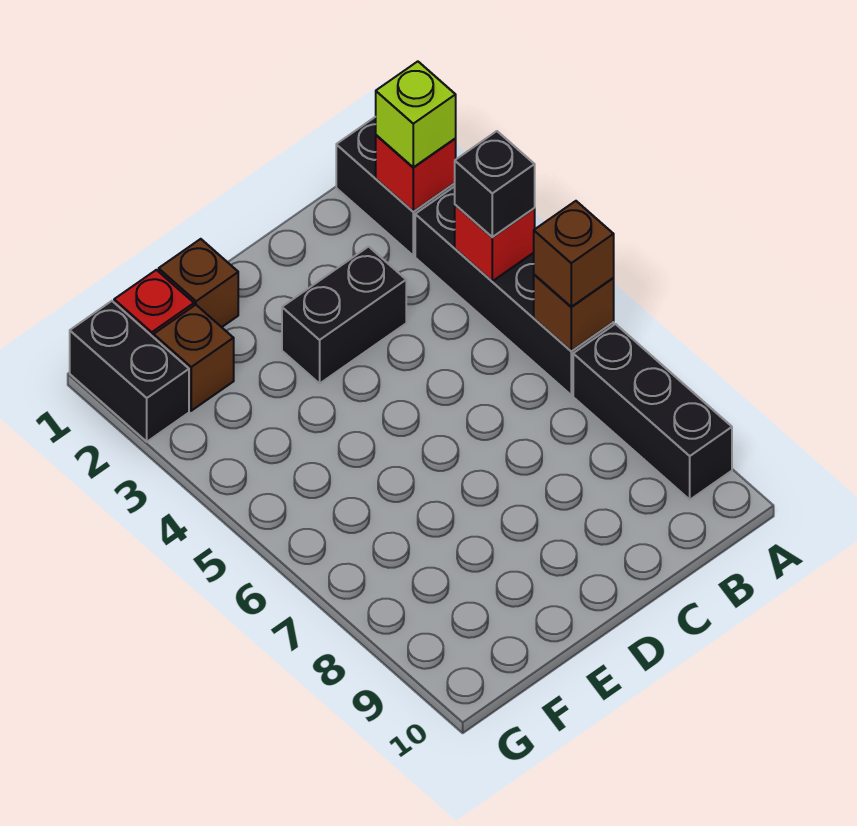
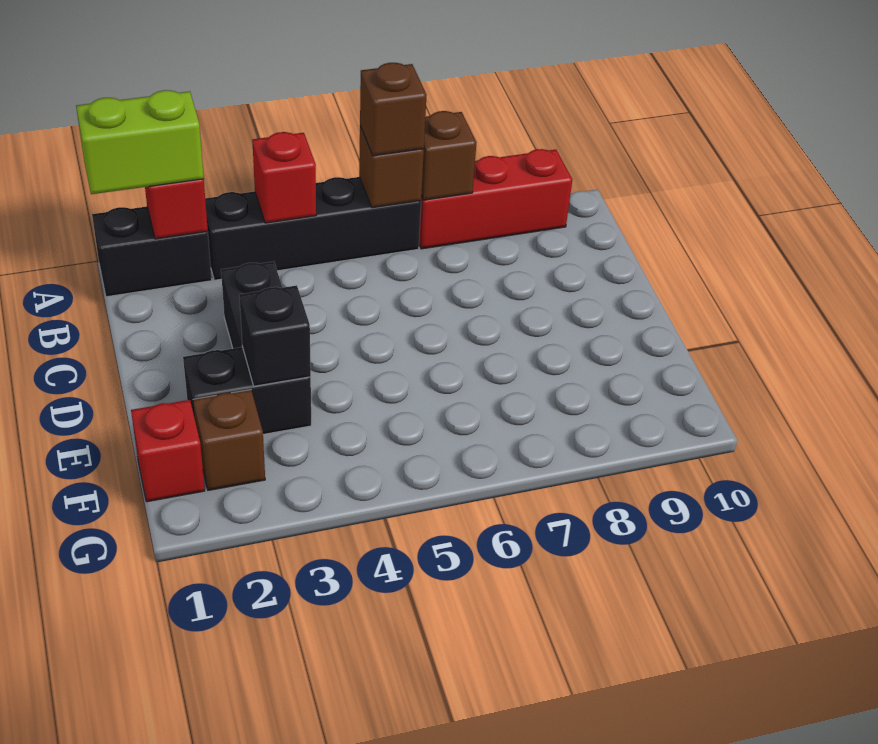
lime 1x1 brick [376,61,456,167] -> lime 1x2 brick [76,90,204,194]
black 1x1 brick [455,131,535,237] -> black 1x1 brick moved to [239,285,311,386]
black 1x3 brick [573,324,732,500] -> red 1x3 brick [419,149,572,249]
brown 1x1 brick [159,239,238,327] -> brown 1x1 brick moved to [421,111,477,200]
black 1x2 brick [70,301,189,442] -> black 1x2 brick moved to [183,347,311,434]

